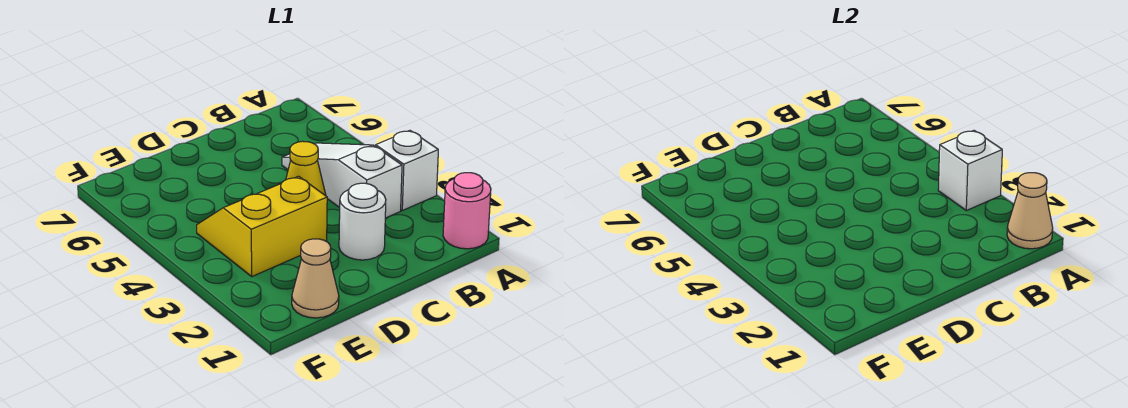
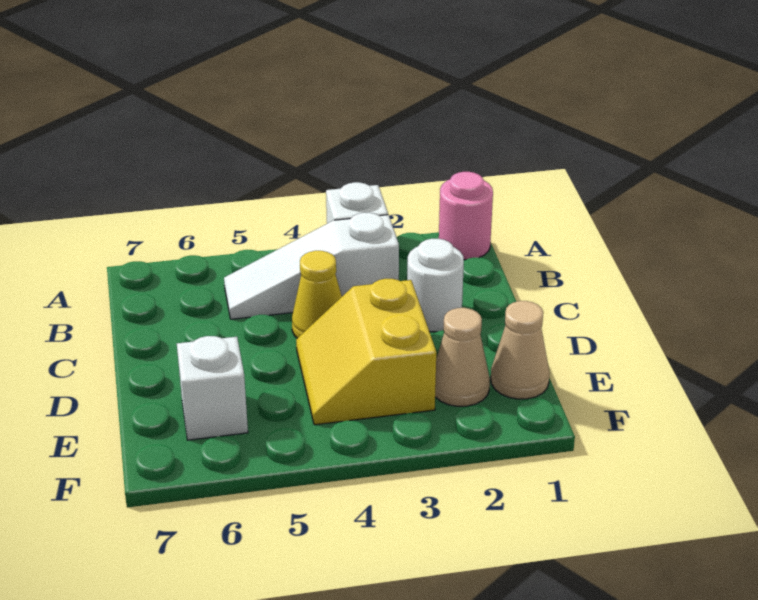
tan 1x1 cone [1007,173,1053,249] -> tan 1x1 cone moved to [435,308,490,406]
white 1x1 brick [938,131,1002,211] -> white 1x1 brick moved to [177,336,248,440]

